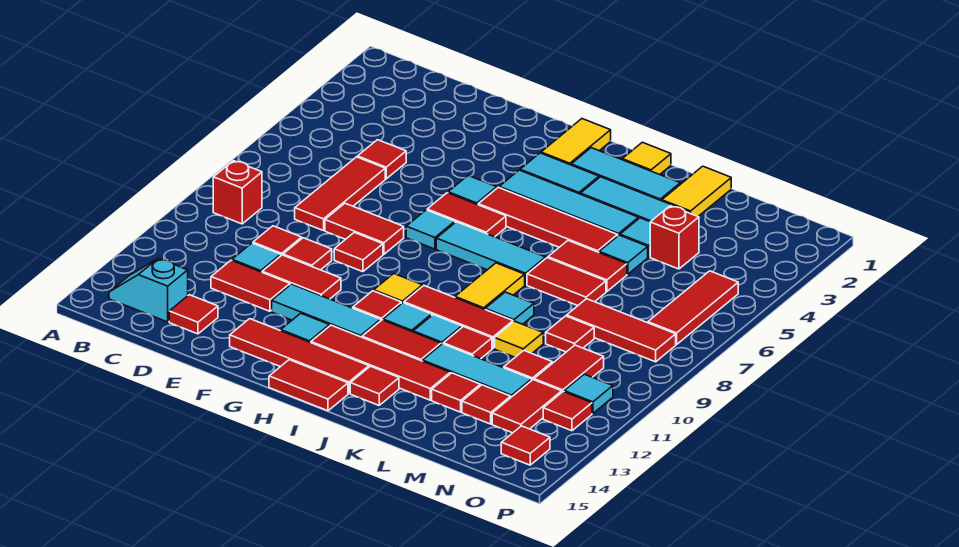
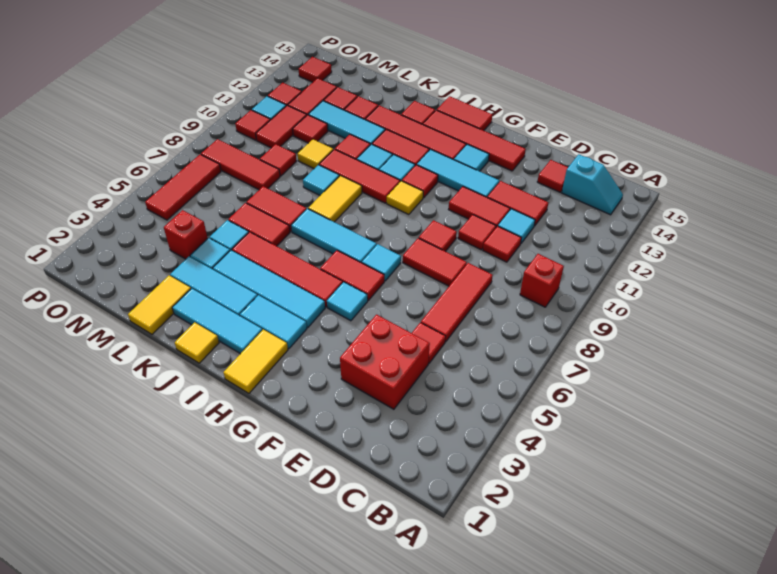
none -> red 2x2 brick [340,315,430,409]
none -> red 1x1 tile [235,110,270,140]

